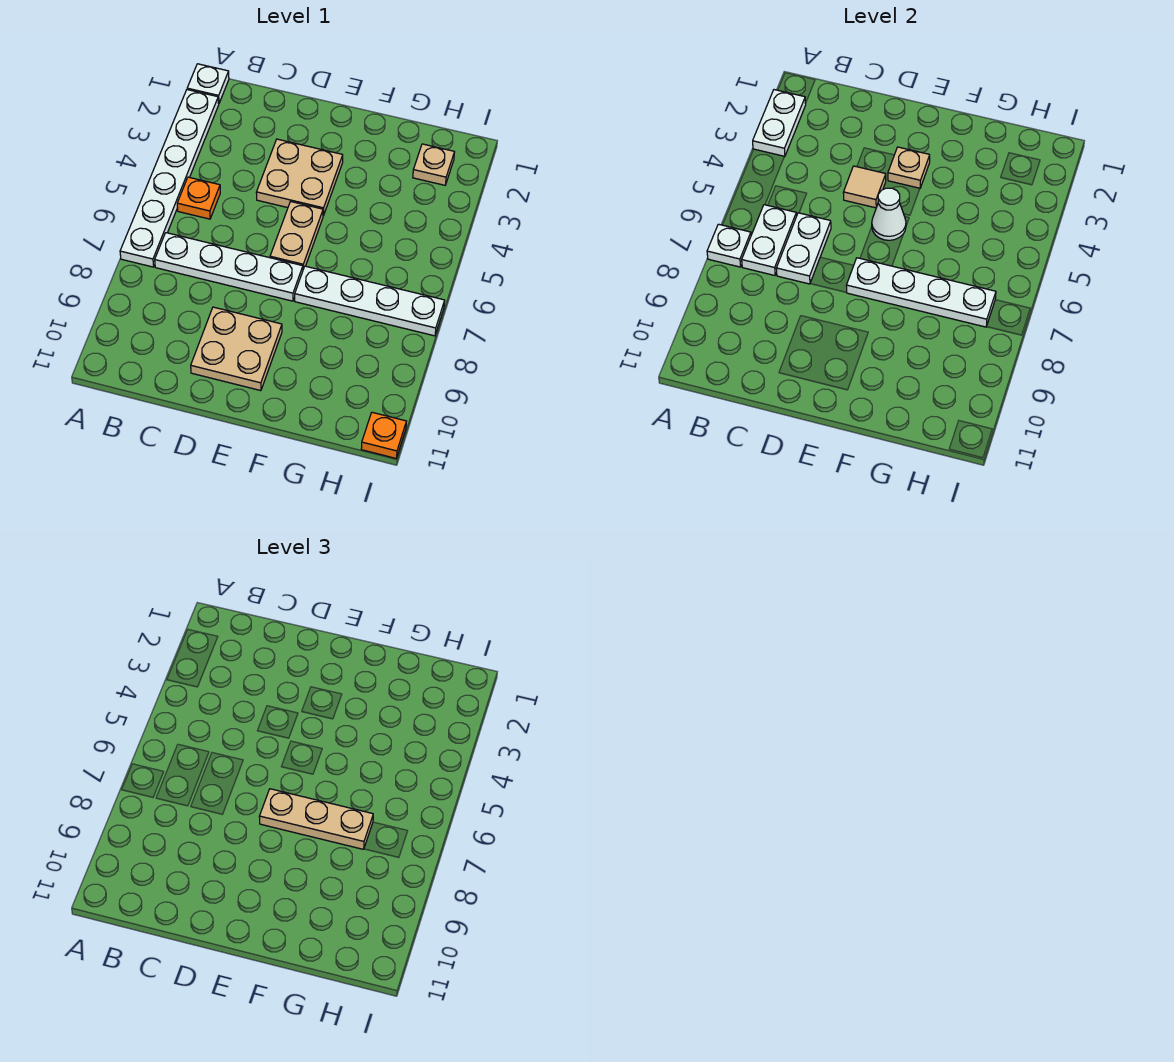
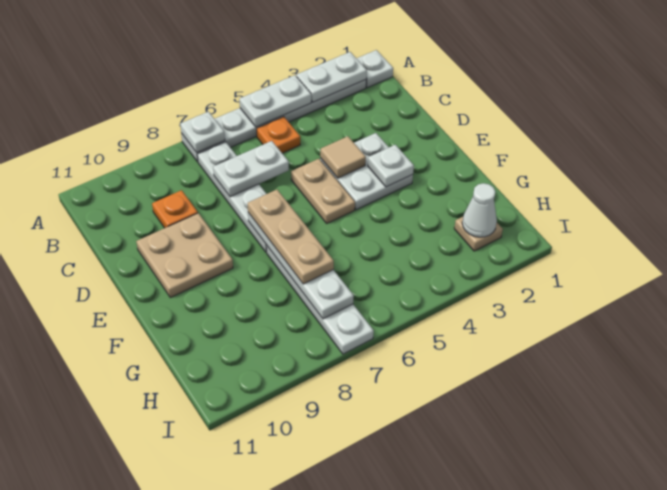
white 1x2 plate [742,205,797,275] -> white 1x2 plate moved to [239,75,311,127]
tan 2x2 plate [256,139,343,216] -> white 2x2 plate [320,133,413,210]
tan 1x1 plate [888,147,930,188] -> white 1x1 plate [368,145,414,187]
tan 1x2 plate [270,202,323,269] -> tan 1x2 plate turned to [291,159,355,223]
white 1x1 cone [872,188,906,240] -> white 1x1 cone moved to [462,183,497,237]
orange 1x1 plate [361,412,406,458] -> orange 1x1 plate moved to [152,190,198,228]

